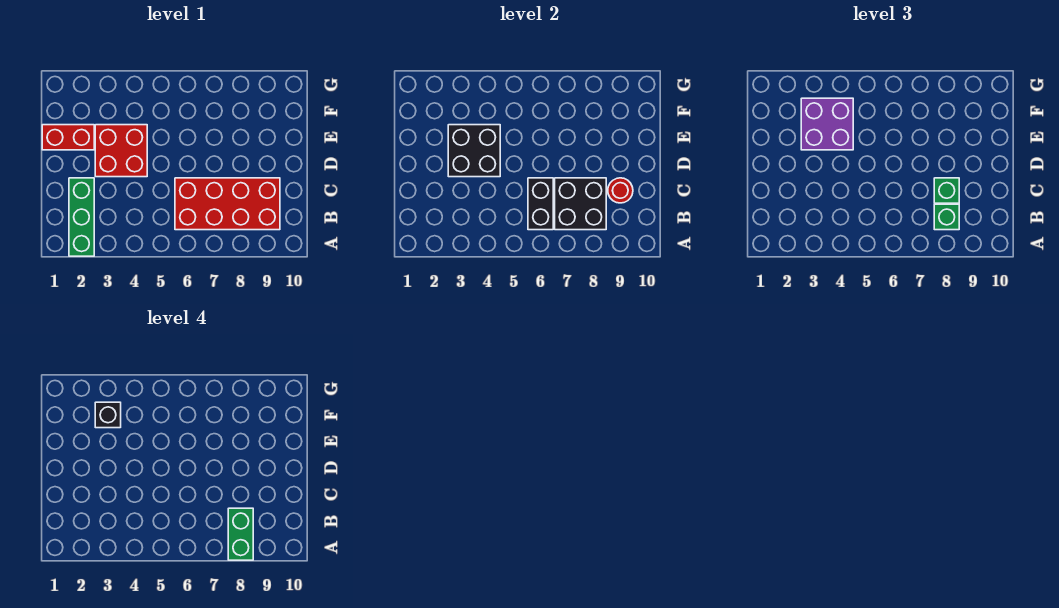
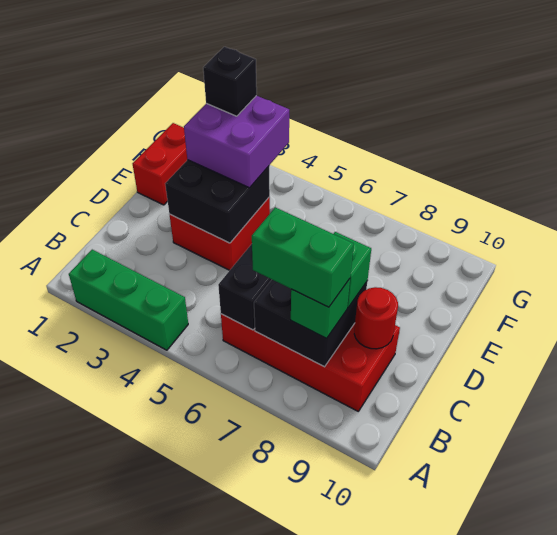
green 1x3 brick [69,178,94,256] -> green 1x3 brick turned to [69,250,188,350]
green 1x2 brick [228,508,253,560] -> green 1x2 brick turned to [252,207,354,307]
red 1x2 brick [42,125,94,150] -> red 1x2 brick turned to [133,123,187,205]

